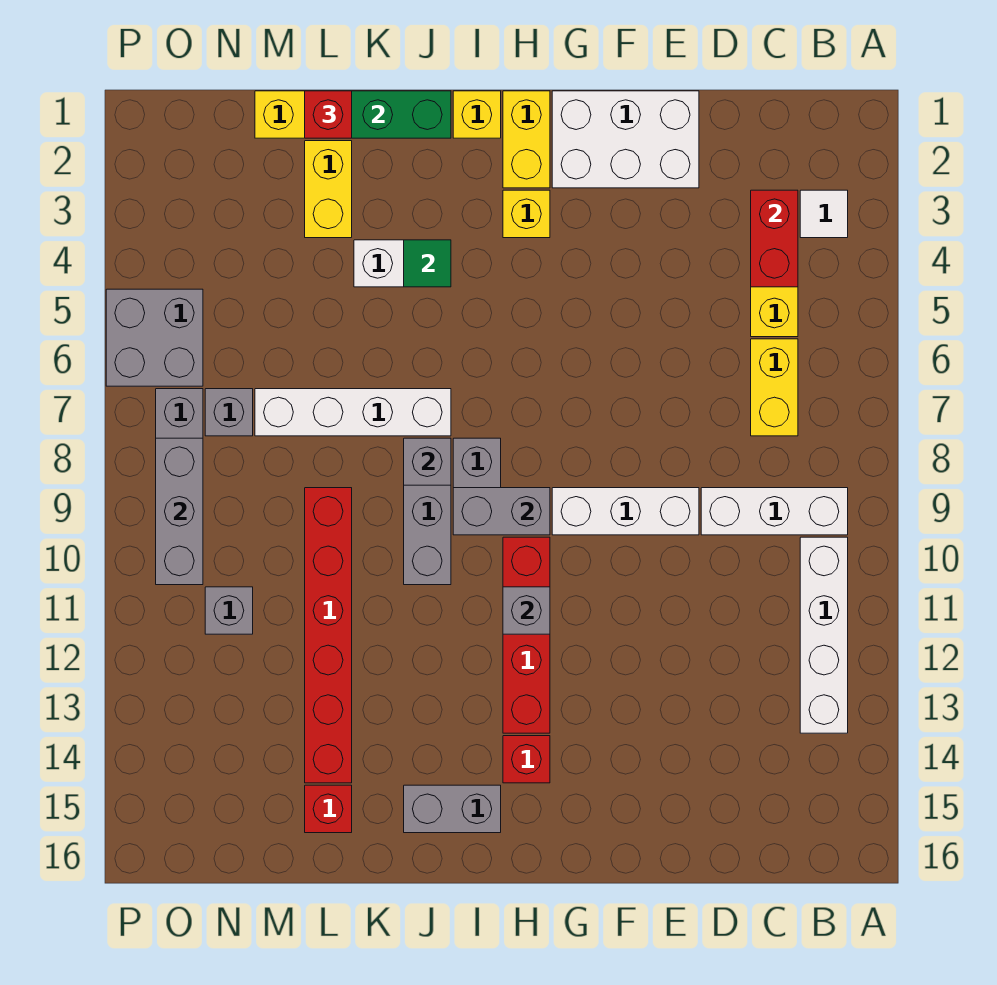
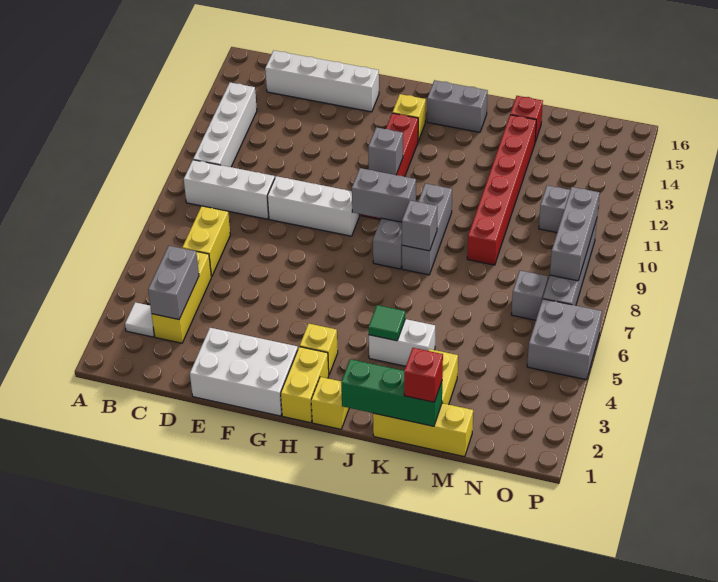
red 1x2 brick [751,190,798,287] -> grey 1x2 brick [148,246,199,319]
red 1x1 brick [503,736,550,783] -> yellow 1x1 brick [392,94,426,141]
white 1x4 brick [255,389,451,436] -> white 1x4 brick moved to [265,51,379,112]

